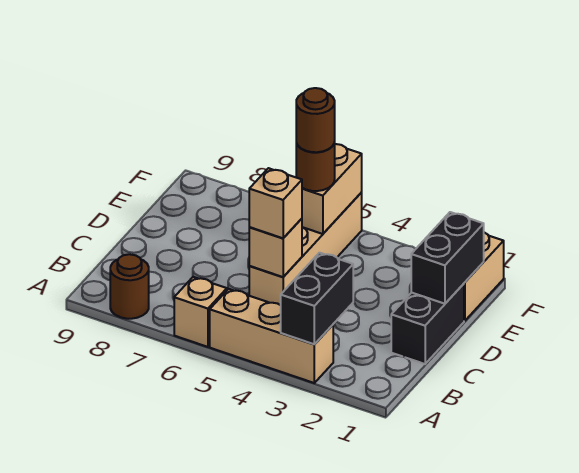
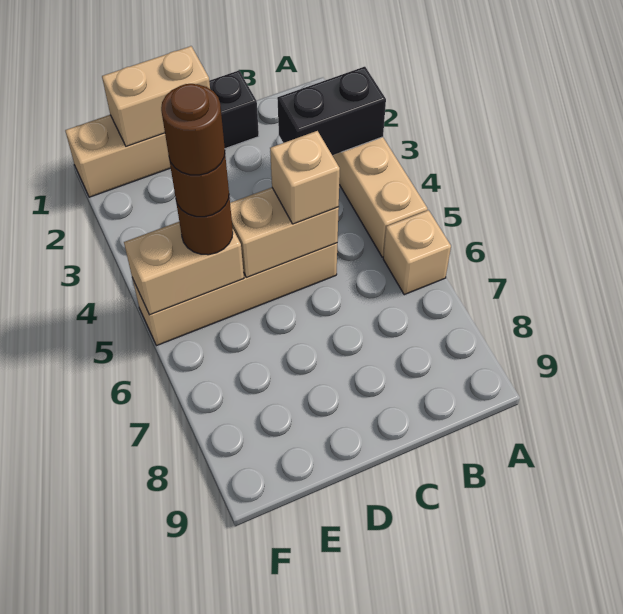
brown 1x1 round brick [110,254,149,319] -> brown 1x1 round brick moved to [161,84,225,175]
tan 1x1 brick [249,219,302,277] -> tan 1x2 brick [230,188,339,277]
black 1x2 brick [411,212,484,304] -> tan 1x2 brick [102,46,210,147]

